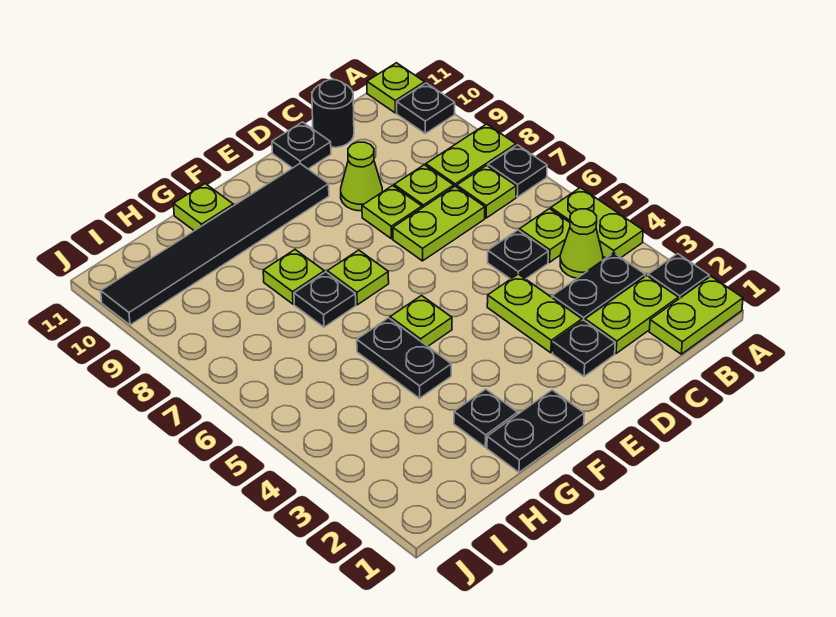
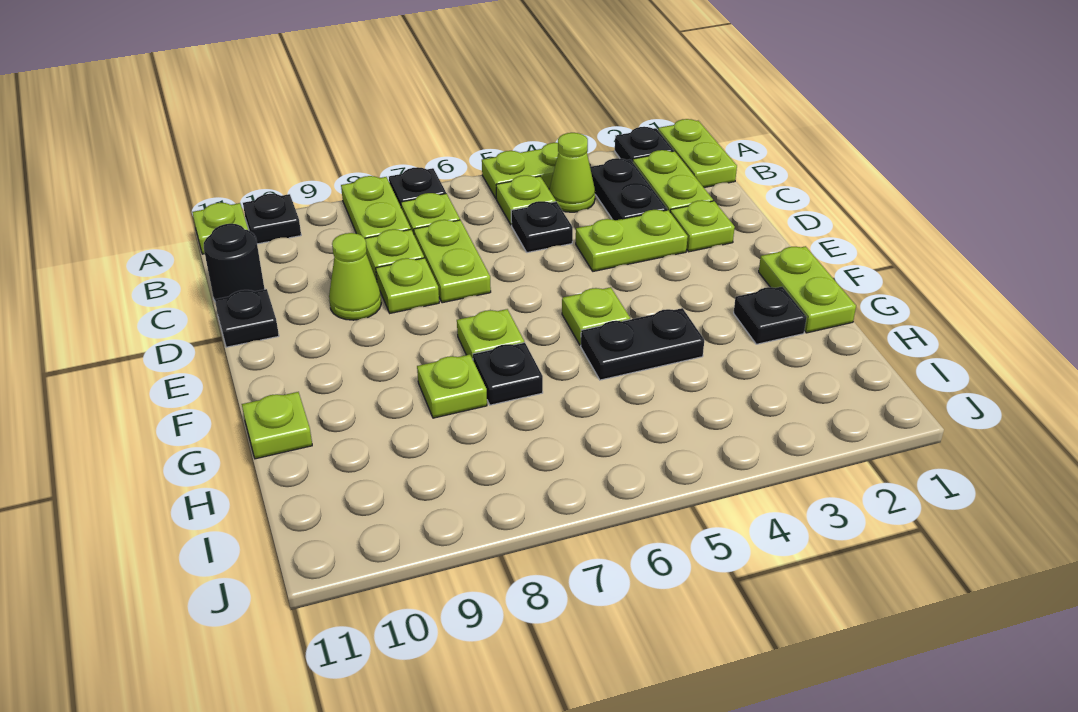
black 1x1 plate [553,320,615,376] -> lime 1x1 plate [670,200,735,252]
black 1x6 tile [101,164,329,325] -> none
black 1x2 plate [487,390,584,472] -> lime 1x2 plate [759,246,856,333]

